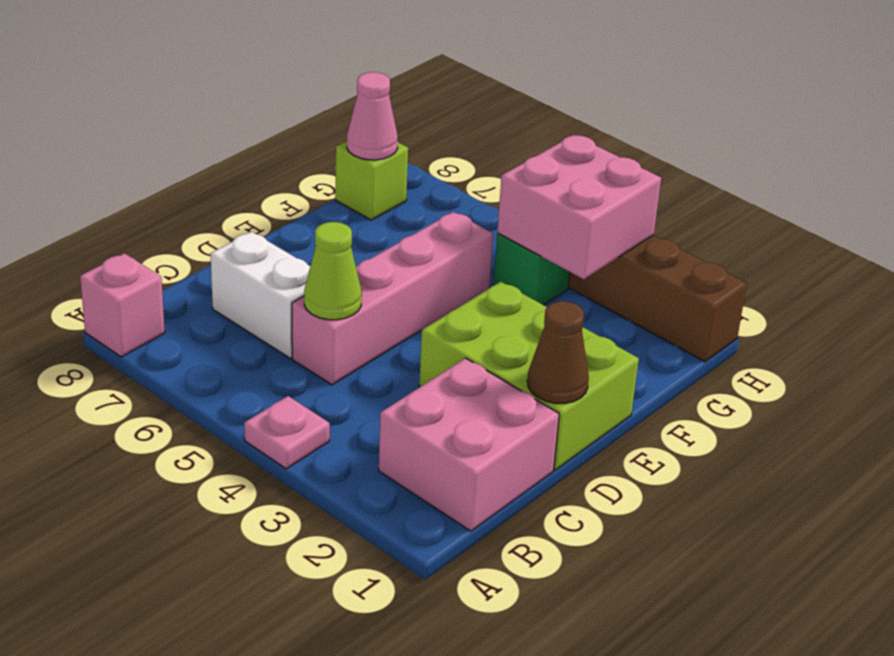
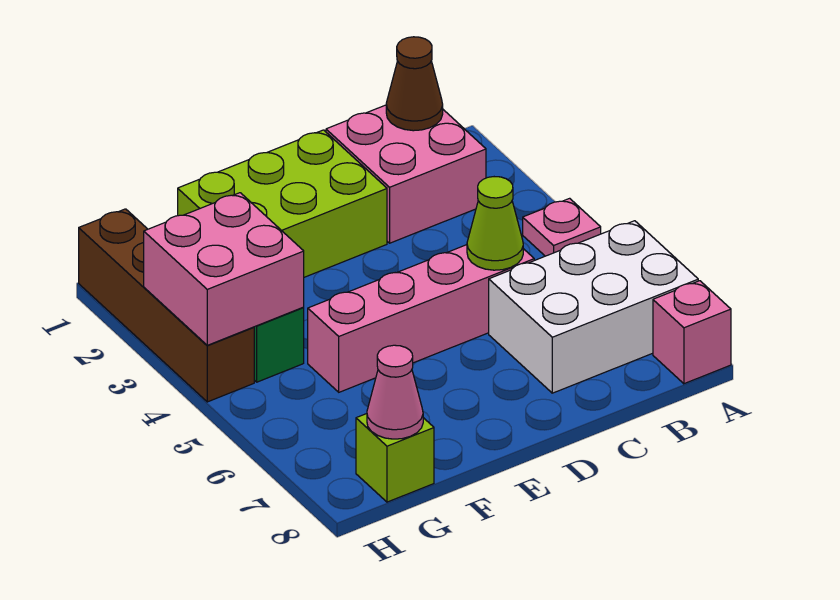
white 1x2 brick [210,232,310,358] -> white 2x3 brick [489,221,698,393]
lime 2x3 brick [419,282,639,470] -> lime 2x3 brick turned to [178,130,387,277]
brown 1x1 cone [527,301,589,403] -> brown 1x1 cone moved to [386,37,443,131]

